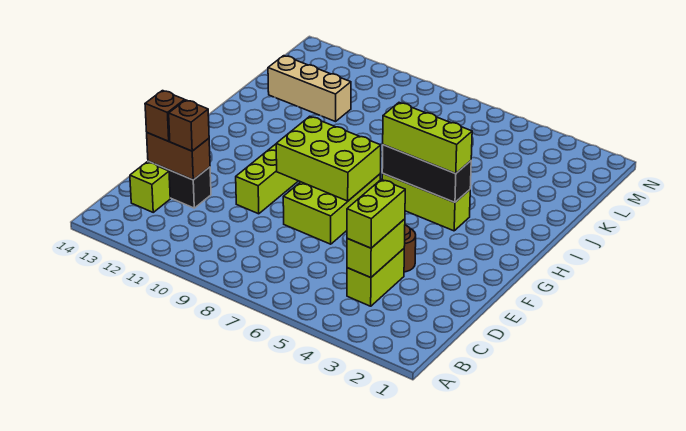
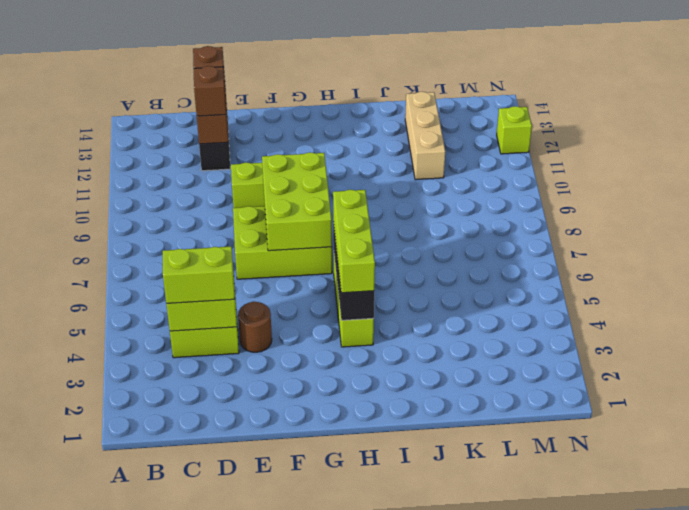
lime 1x1 brick [130,162,170,212] -> lime 1x1 brick moved to [497,106,532,154]

